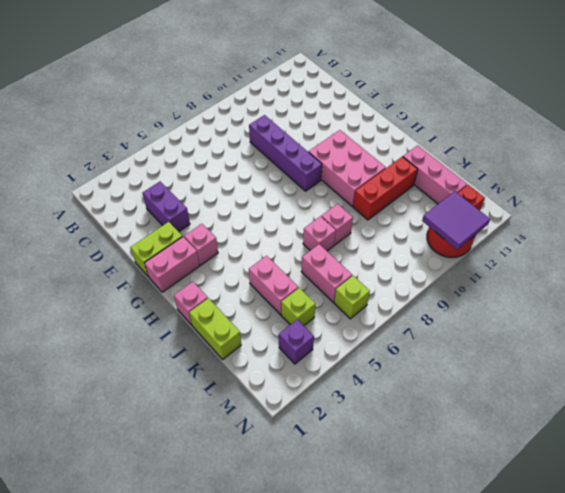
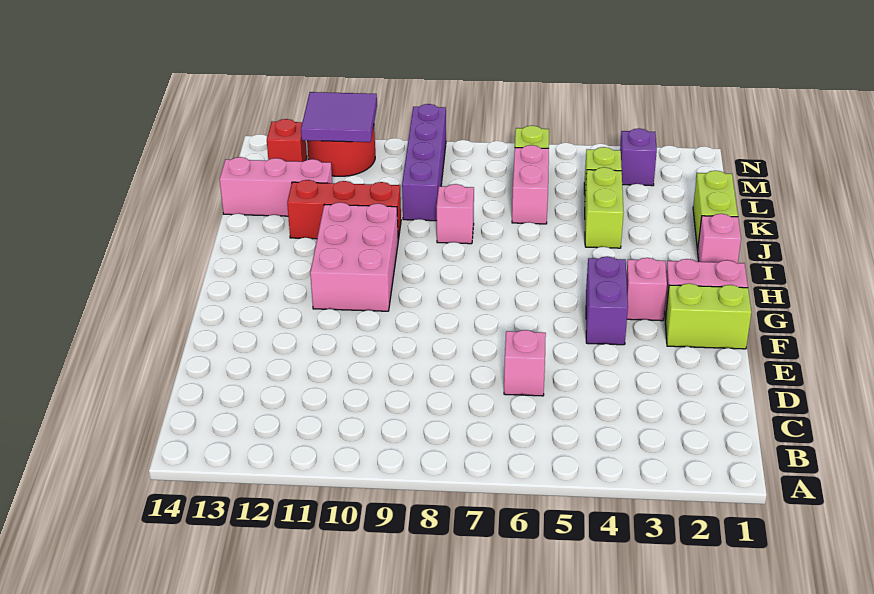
purple 1x2 brick [143,182,190,232] -> purple 1x2 brick moved to [586,256,628,345]
purple 1x4 brick [249,115,322,191] -> purple 1x4 brick moved to [402,104,446,221]
pink 1x2 brick [249,256,298,315] -> lime 1x2 brick [585,167,623,248]
pink 1x1 brick [303,216,336,251] -> pink 1x1 brick moved to [504,330,546,396]
pink 1x3 brick [403,146,467,204] -> pink 1x3 brick turned to [220,157,332,216]

